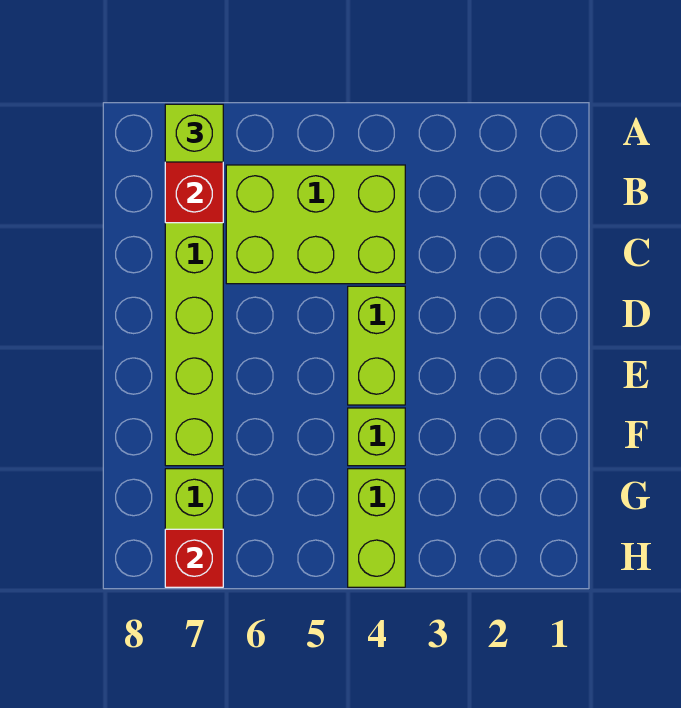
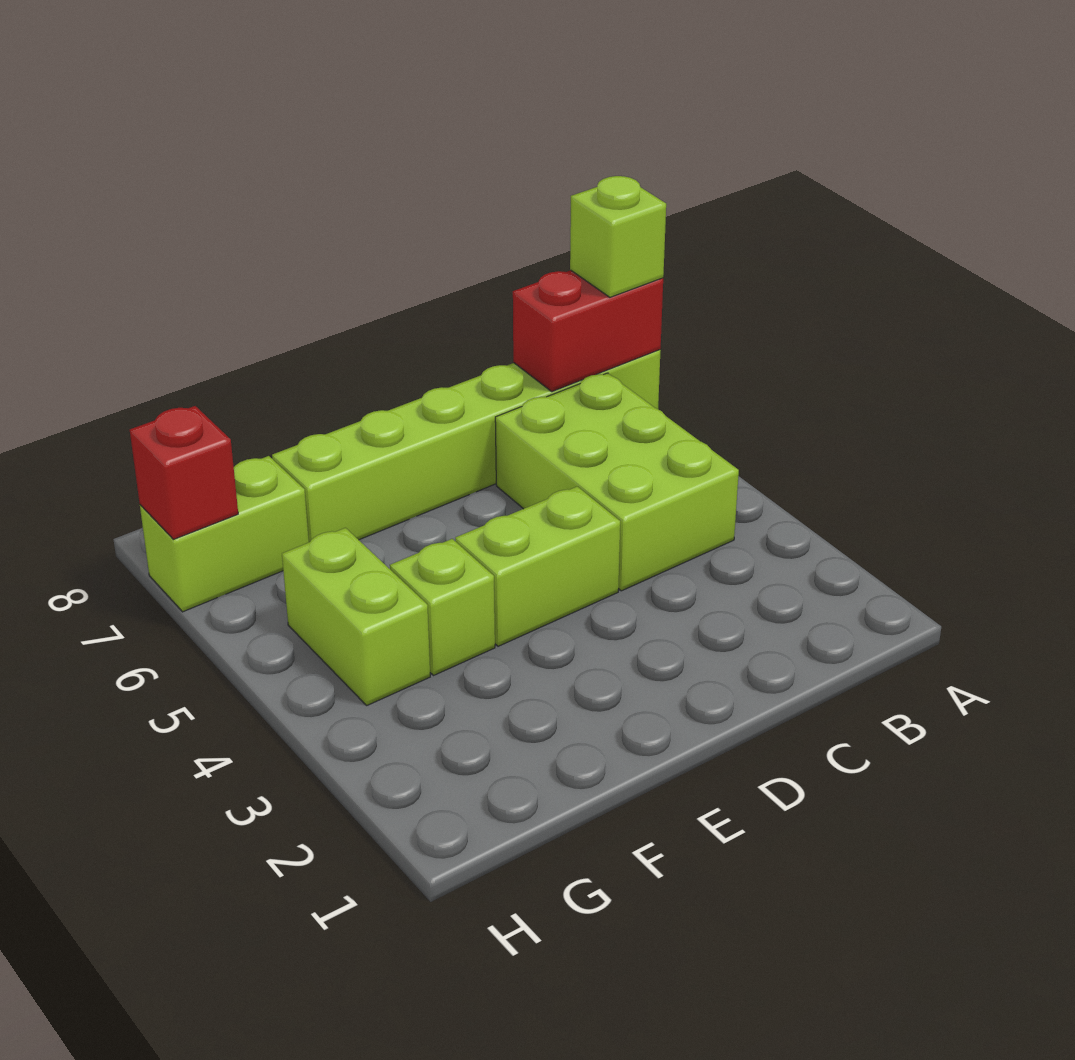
lime 1x2 brick [348,469,405,587] -> lime 1x2 brick turned to [282,528,430,705]

